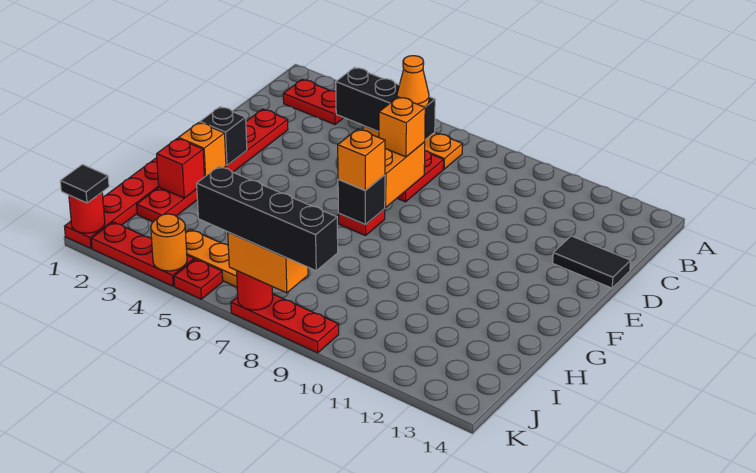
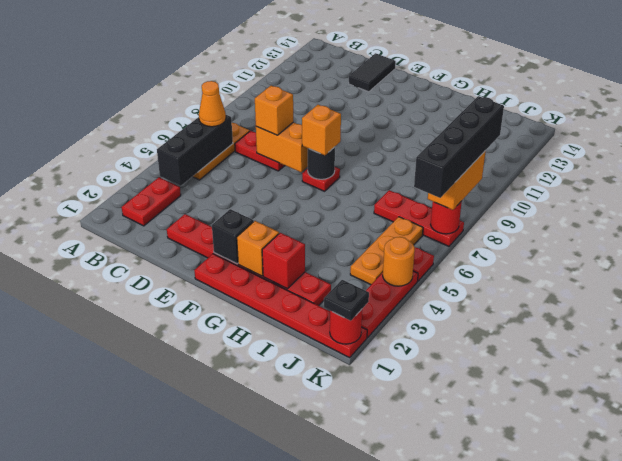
black 1x1 brick [338,175,385,225] -> black 1x1 round brick [308,147,335,179]
black 1x1 tile [60,165,109,203] -> black 1x1 plate [324,280,369,321]
red 1x3 plate [231,294,339,353] -> red 1x3 plate turned to [374,190,464,246]

